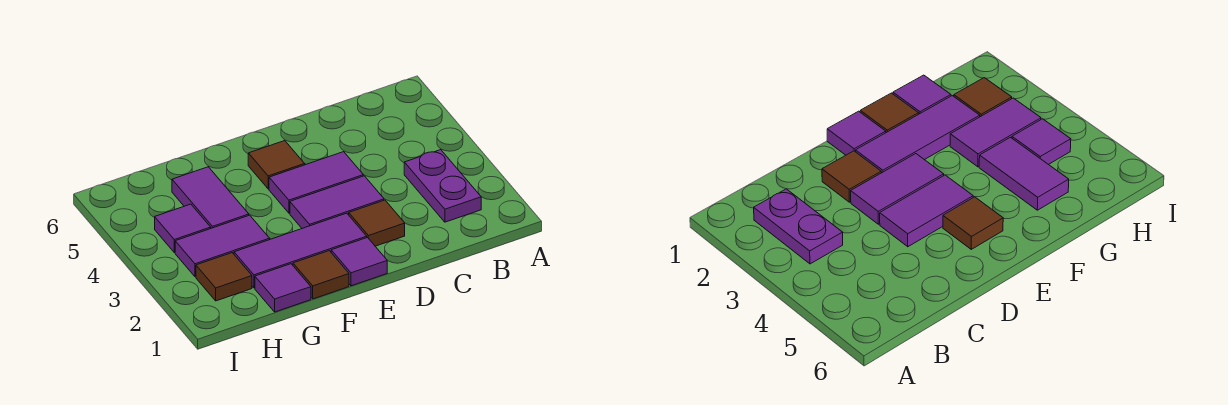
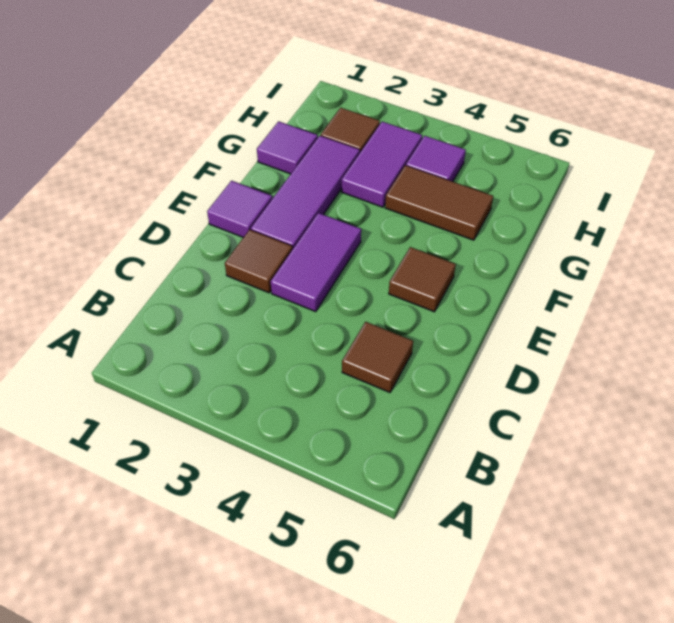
purple 1x2 plate [404,150,481,222] -> none
purple 1x2 tile [269,152,363,213] -> none
brown 1x1 tile [293,251,349,299] -> brown 1x1 tile moved to [342,322,413,392]
purple 1x2 tile [172,167,249,228] -> brown 1x2 tile [385,165,493,240]

